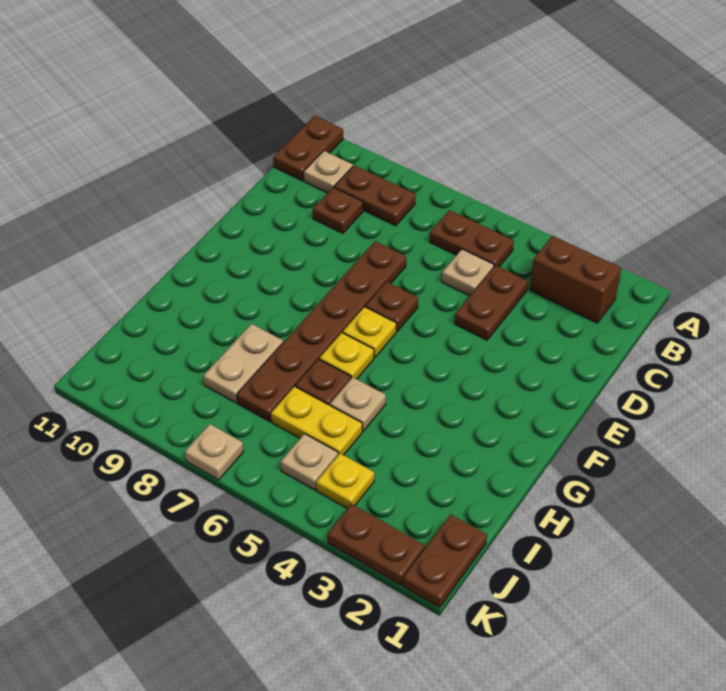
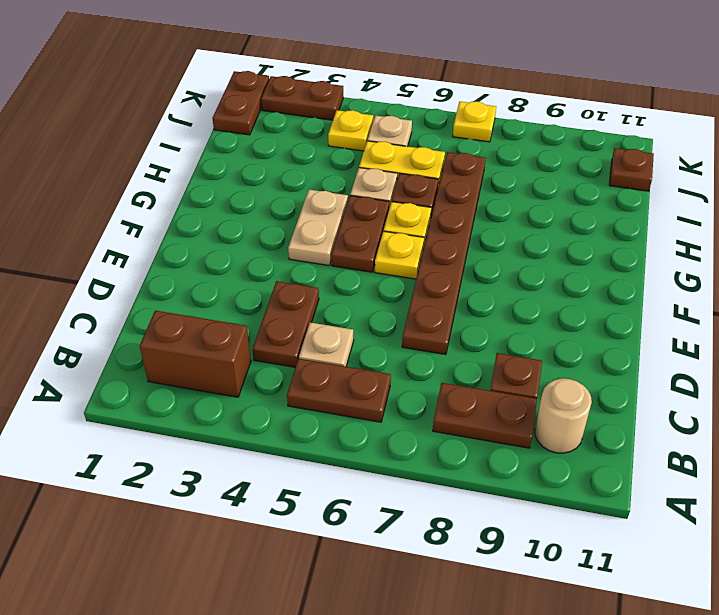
brown 1x2 plate [273,116,343,181] -> brown 1x2 plate moved to [331,196,389,272]
tan 1x1 plate [304,151,353,193] -> tan 1x1 round brick [535,379,592,453]
brown 1x1 plate [365,282,418,331] -> brown 1x1 plate moved to [609,148,654,191]
tan 1x2 plate [203,324,283,403] -> tan 1x2 plate moved to [288,190,348,265]
tan 1x1 plate [185,424,243,480] -> yellow 1x1 plate [453,101,496,142]

